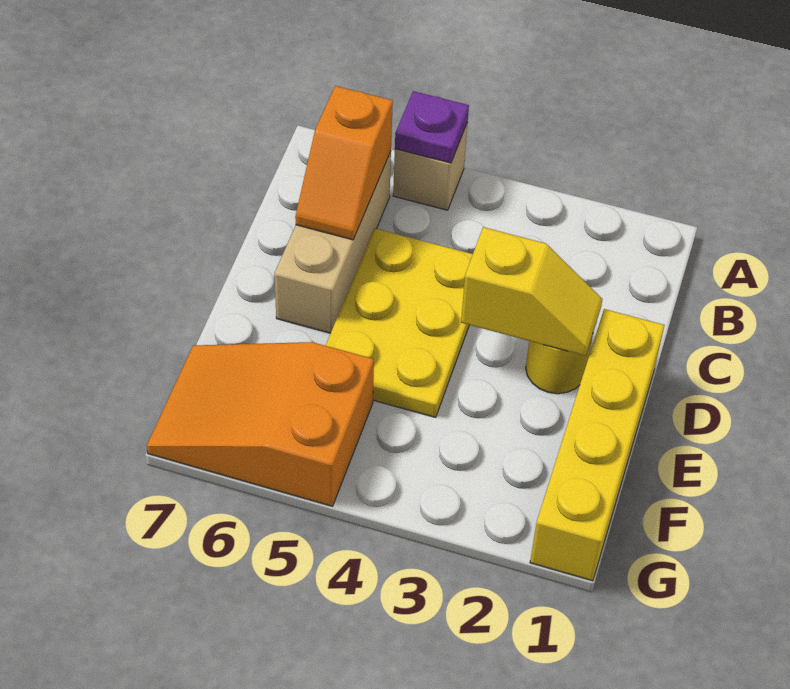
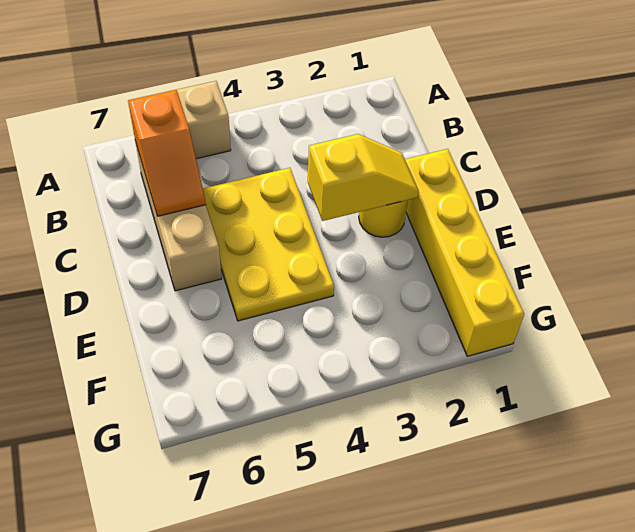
purple 1x1 plate [395,91,469,163] -> none
orange 2x3 slope [147,342,374,506] -> none

